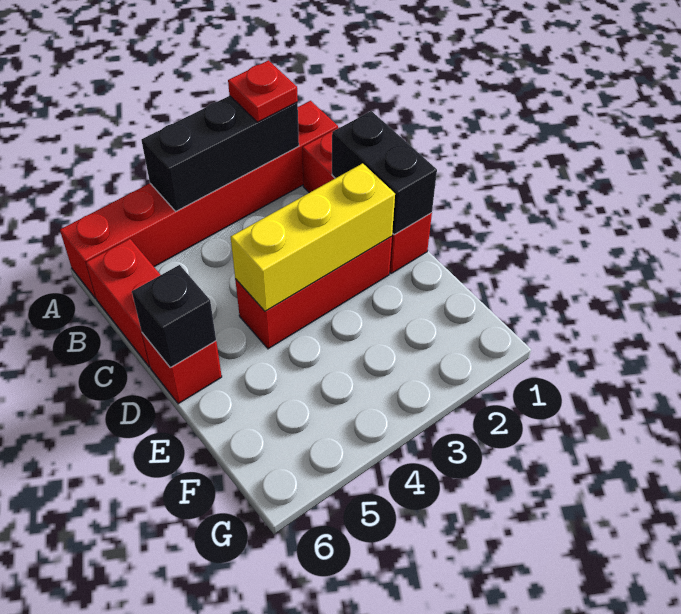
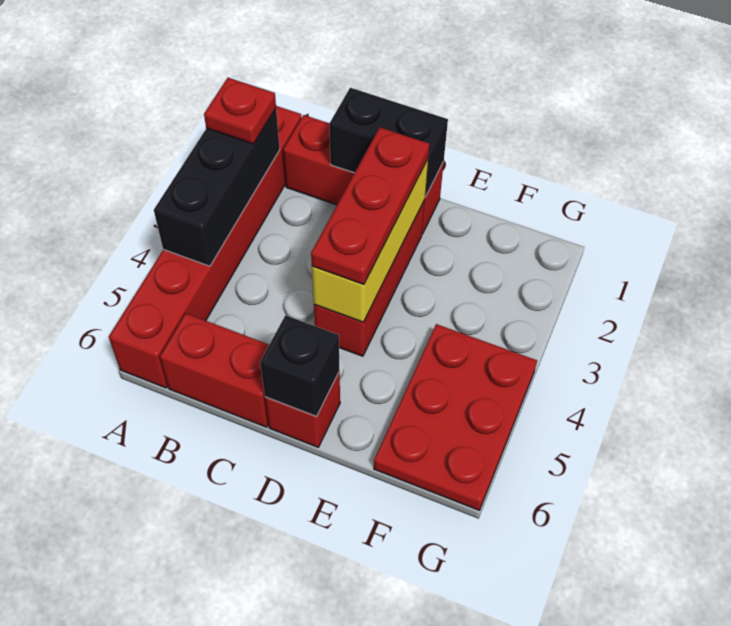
none -> red 1x3 plate [311,127,429,284]
none -> red 2x3 plate [374,324,537,510]

